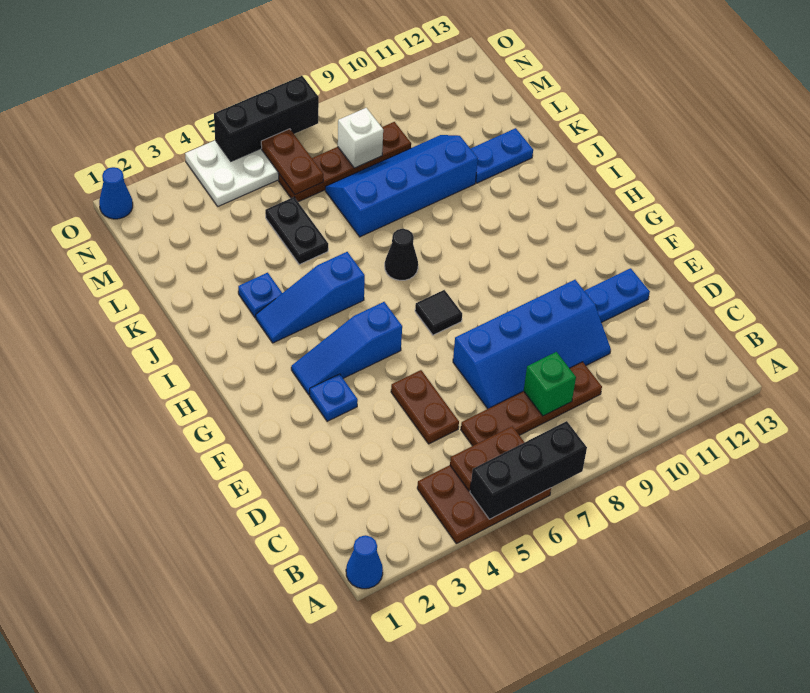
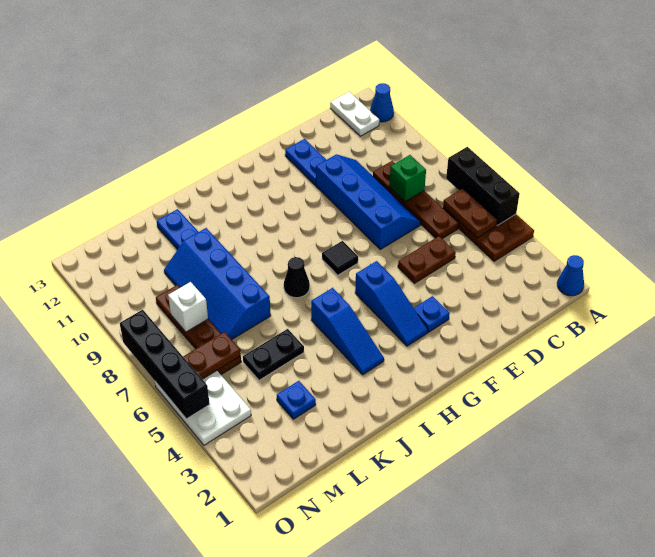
none -> white 1x2 plate [330,92,379,136]
blue 1x1 plate [238,273,282,318] -> blue 1x1 plate moved to [277,381,316,419]
blue 1x1 cone [99,167,133,219] -> blue 1x1 cone moved to [370,83,394,122]
black 1x3 brick [214,76,319,161] -> black 1x4 brick [120,310,210,419]

